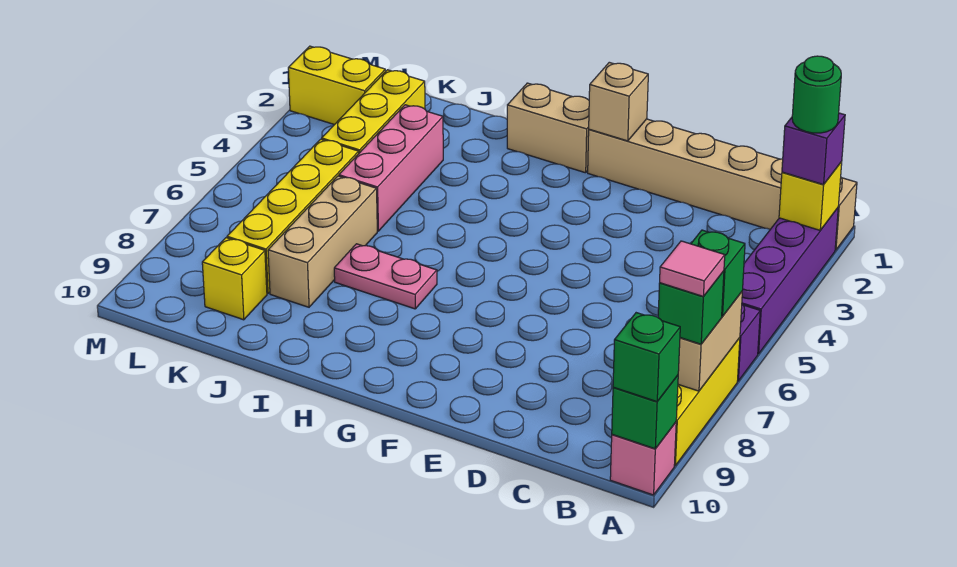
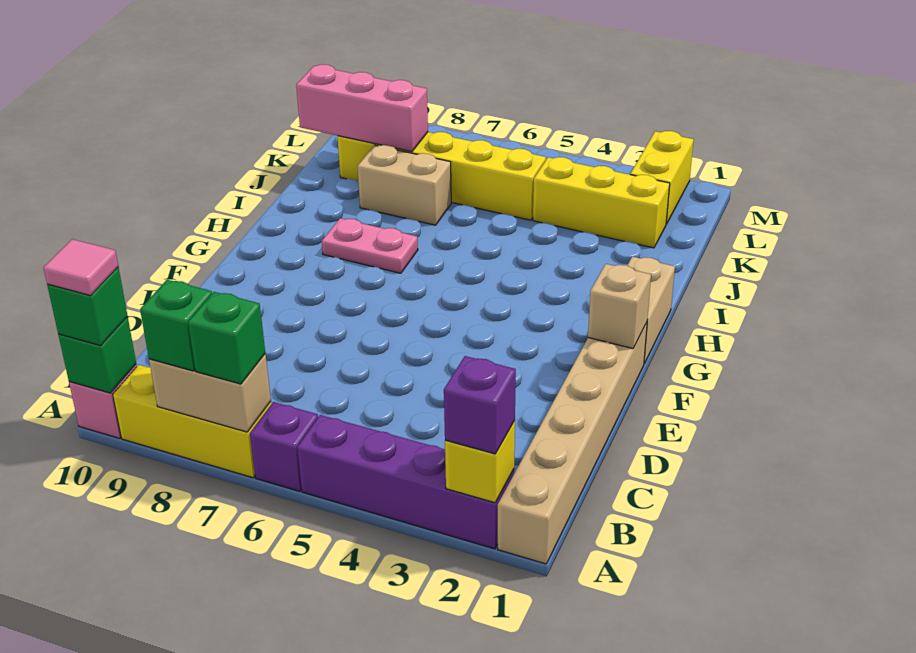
green 1x1 round brick [792,56,841,133] -> none
pink 1x1 tile [660,241,725,296] -> pink 1x1 tile moved to [44,239,118,295]
pink 1x2 plate [334,244,437,309] -> pink 1x2 plate turned to [322,218,418,273]
pink 1x3 brick [339,105,443,231] -> pink 1x3 brick moved to [296,64,428,152]
tan 1x3 brick [268,176,377,307] -> tan 1x2 brick [357,145,451,225]

